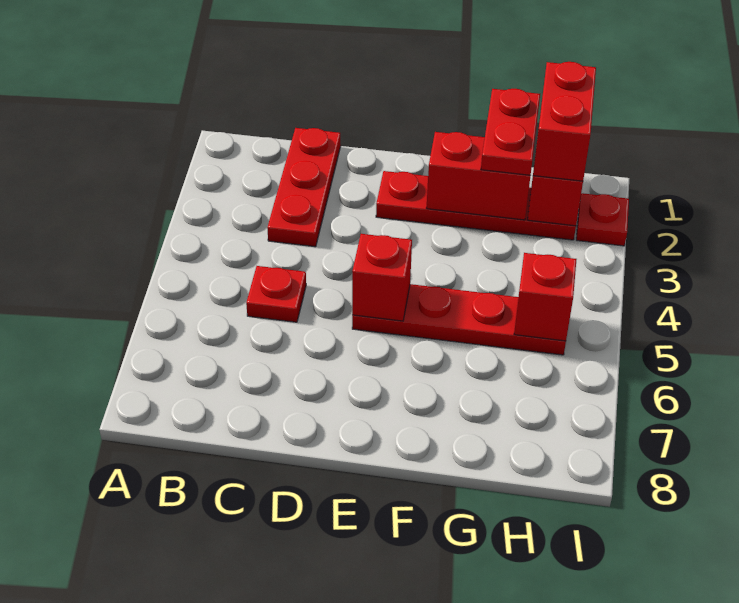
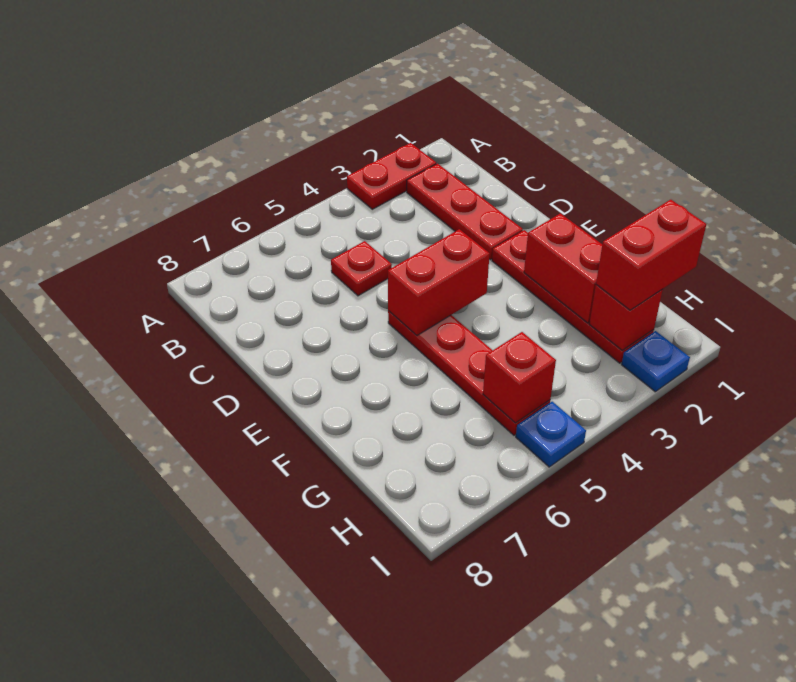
red 1x3 plate [267,128,341,247] -> red 1x3 plate turned to [407,164,523,260]
red 1x1 brick [352,234,412,321] -> red 1x2 brick [388,229,490,336]
red 1x2 plate [481,89,540,175] -> red 1x2 plate moved to [347,143,436,209]
red 1x1 plate [576,193,629,246] -> blue 1x1 plate [622,331,690,392]
none -> blue 1x1 plate [516,402,586,467]

